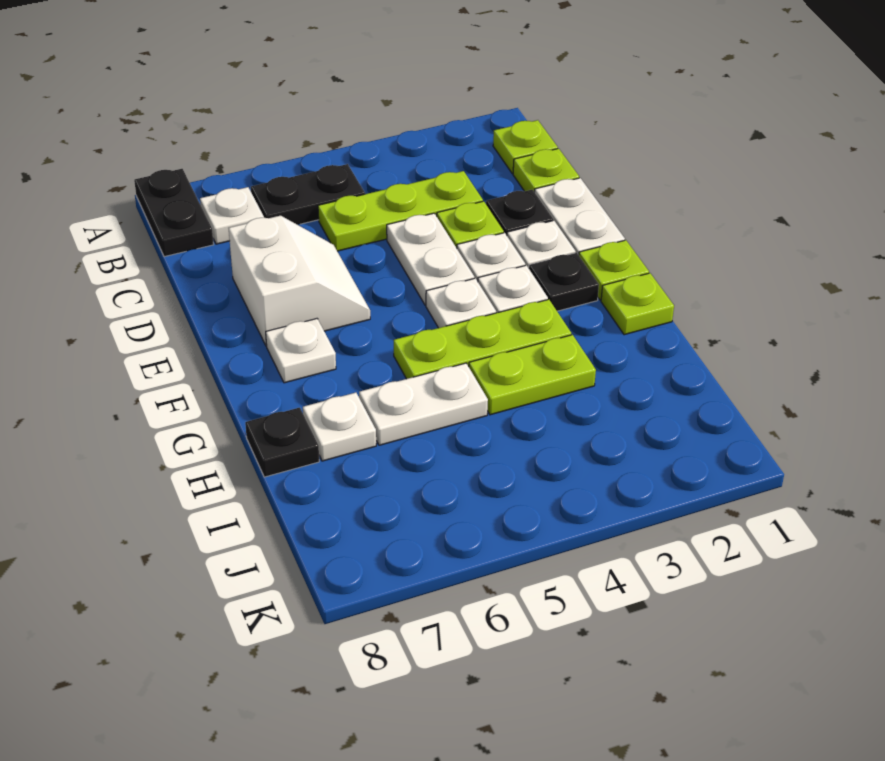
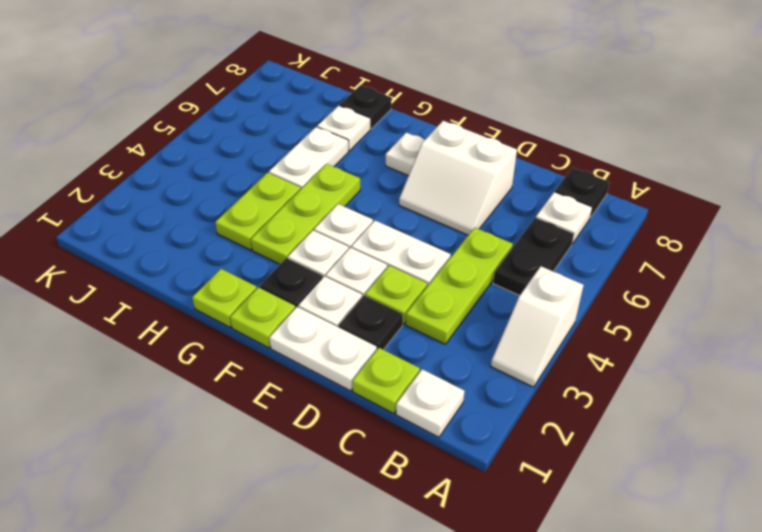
none -> white 1x2 slope [491,266,584,387]
black 1x2 plate [134,169,214,257] -> black 1x1 plate [555,168,610,218]
lime 1x1 plate [493,120,558,173] -> white 1x1 plate [396,369,465,437]

